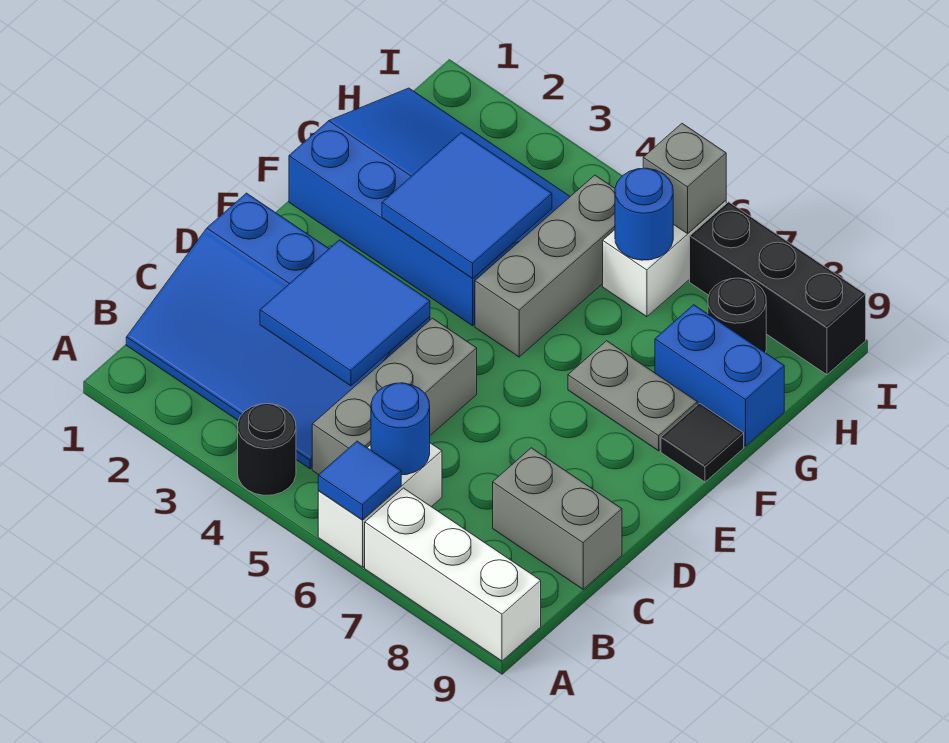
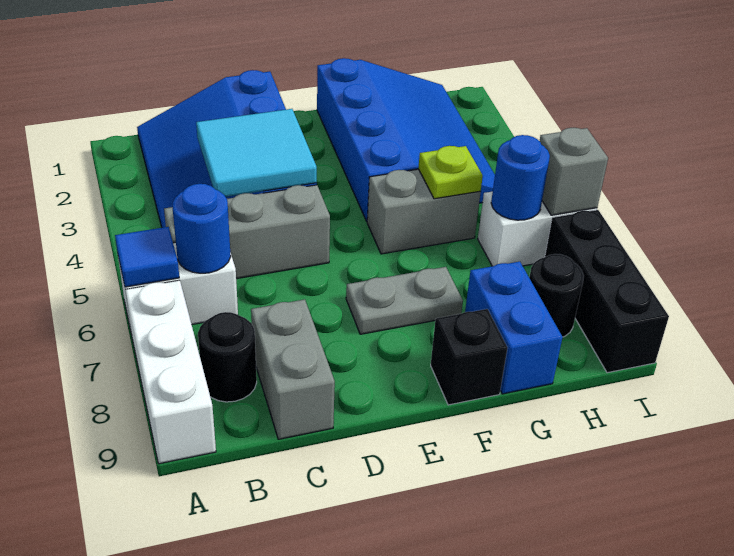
black 1x1 round brick [238,404,296,495] -> black 1x1 round brick moved to [198,312,257,402]
blue 2x2 tile [260,240,430,386] -> cyan 2x2 tile [196,109,317,197]
blue 2x2 tile [382,133,552,279] -> none
grey 1x3 brick [475,175,615,357] -> grey 1x2 brick [367,169,481,254]
grey 1x2 plate [568,341,697,451] -> grey 1x2 plate turned to [346,267,463,334]
black 1x1 tile [661,403,744,482] -> black 1x1 brick [431,309,507,405]
none -> lime 1x1 plate [418,146,483,199]

